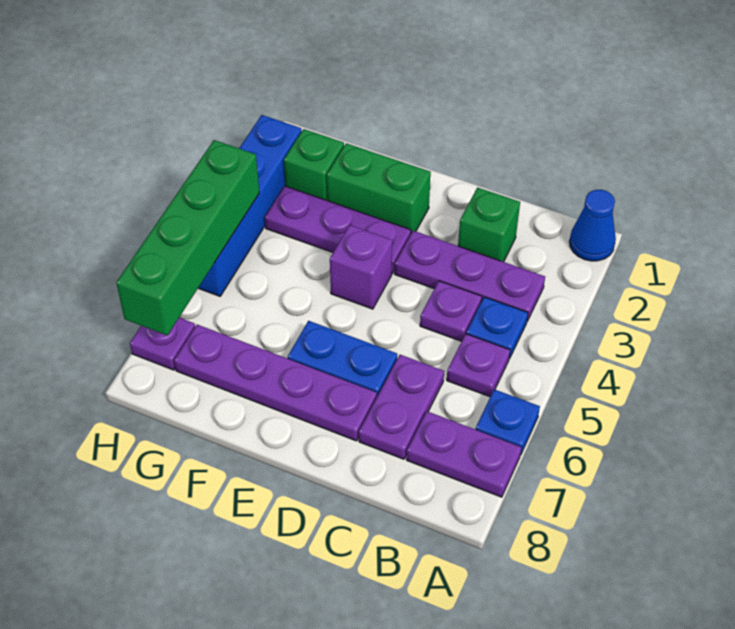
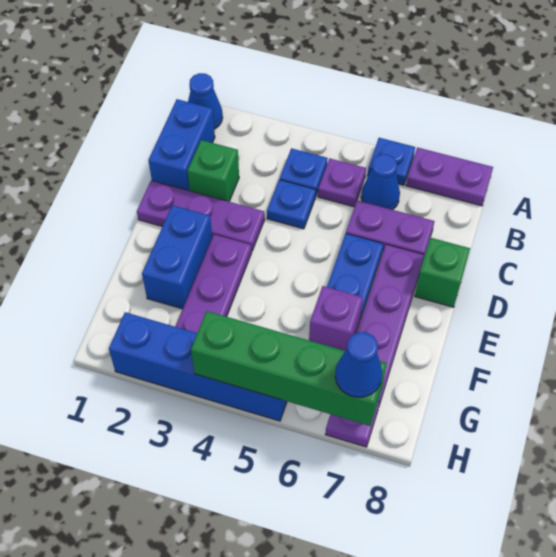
purple 1x2 plate [407,411,521,497] -> purple 1x2 plate turned to [406,147,493,206]
none -> blue 1x2 brick [148,99,215,191]
purple 1x3 plate [395,231,545,321] -> purple 1x3 plate turned to [137,181,265,251]
none -> blue 1x1 cone [361,154,400,210]
purple 1x1 plate [420,281,482,341] -> blue 1x1 plate [267,180,316,229]
green 1x2 brick [327,143,431,233] -> blue 1x2 brick [142,205,212,309]
purple 1x1 brick [330,225,392,309] -> purple 1x1 brick moved to [309,286,363,351]
green 1x1 brick [284,129,344,201] -> green 1x1 brick moved to [415,238,470,307]
none -> blue 1x1 cone [335,332,382,397]

